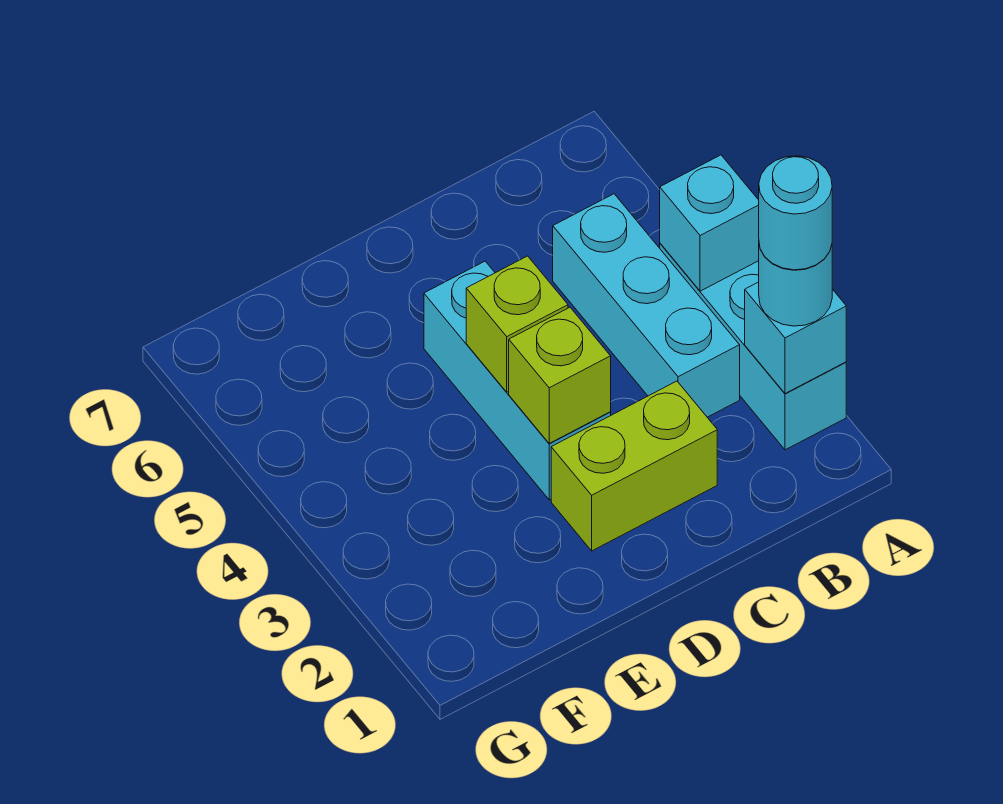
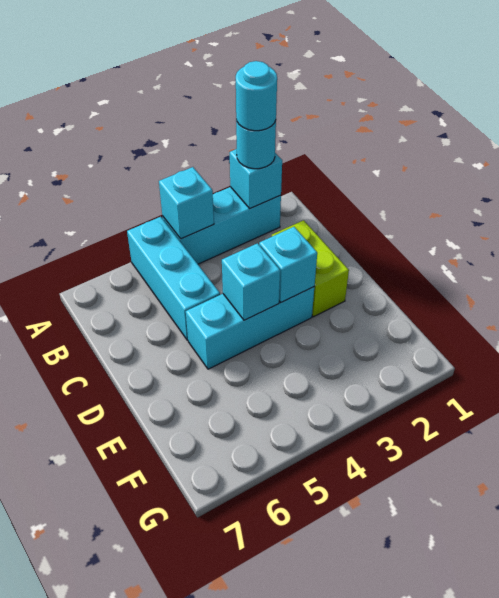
cyan 1x3 brick [553,194,740,417] -> cyan 1x3 brick turned to [127,217,220,340]
lime 1x1 brick [509,307,611,443] -> cyan 1x1 brick [259,227,317,302]
lime 1x1 brick [466,256,568,392] -> cyan 1x1 brick [222,243,280,320]

